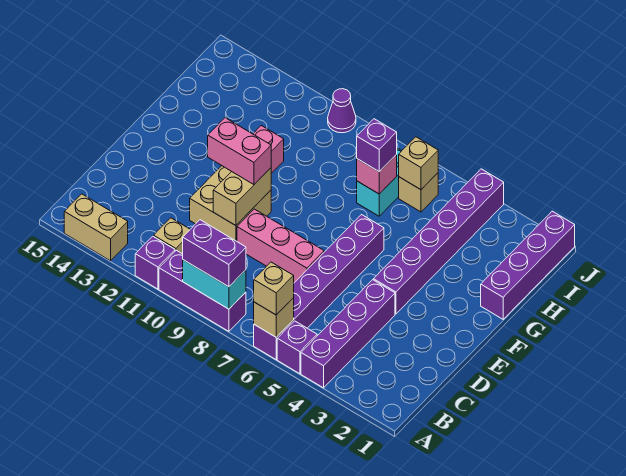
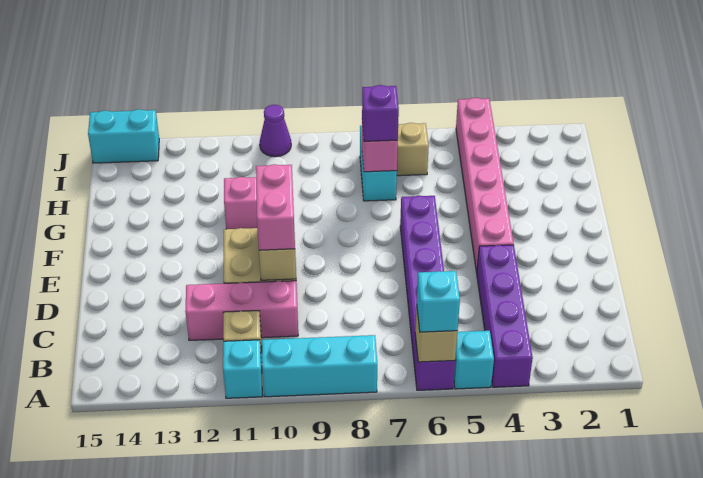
purple 1x1 brick [277,321,317,374] -> cyan 1x1 brick [454,331,494,389]
tan 1x1 brick [254,262,294,315] -> cyan 1x1 brick [417,271,460,332]
purple 1x3 brick [159,250,246,331] -> cyan 1x3 brick [262,335,377,397]
cyan 1x2 brick [183,260,246,309] -> cyan 1x2 brick moved to [88,109,159,163]
purple 1x2 brick [183,220,246,287] -> none
purple 1x1 brick [135,236,175,289] -> cyan 1x1 brick [223,340,262,398]
tan 1x2 brick [64,194,128,261] -> none
pink 1x3 brick [237,209,324,283] -> pink 1x3 brick moved to [185,281,298,341]
purple 1x6 brick [373,169,504,314] -> pink 1x6 brick [456,98,514,273]
pink 1x2 brick [208,118,271,185] -> pink 1x2 brick turned to [256,164,295,250]
purple 1x4 brick [481,211,575,319] -> none
tan 1x1 brick [399,137,438,190] -> none

